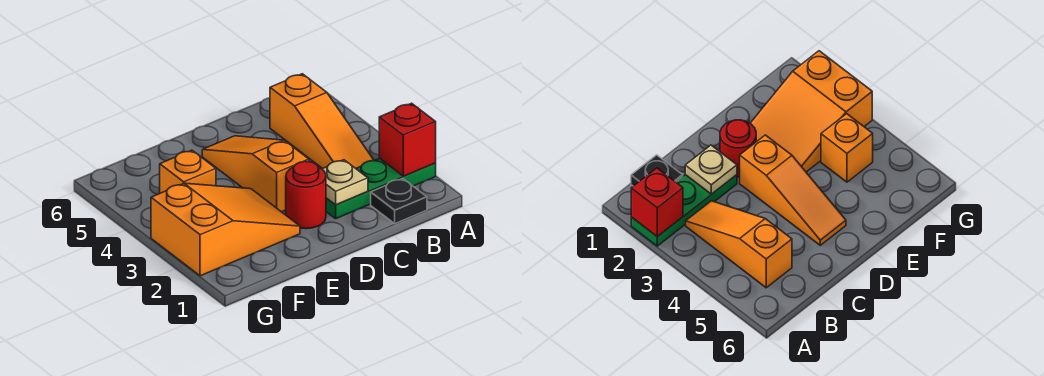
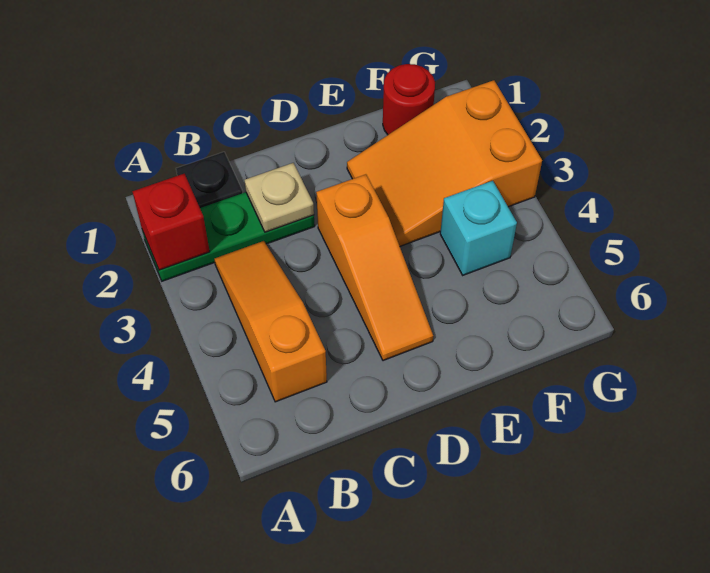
red 1x1 round brick [286,161,326,229] -> red 1x1 round brick moved to [383,64,435,135]
orange 1x1 brick [160,150,216,193] -> cyan 1x1 brick [440,181,517,275]

